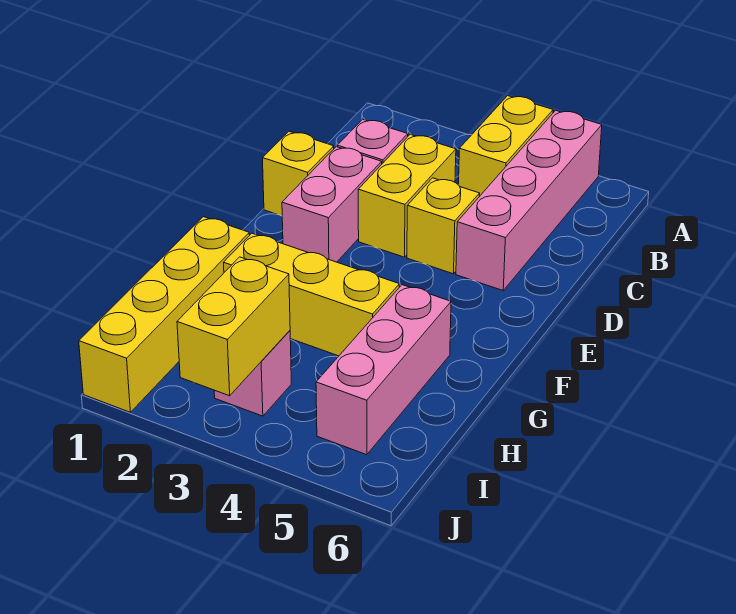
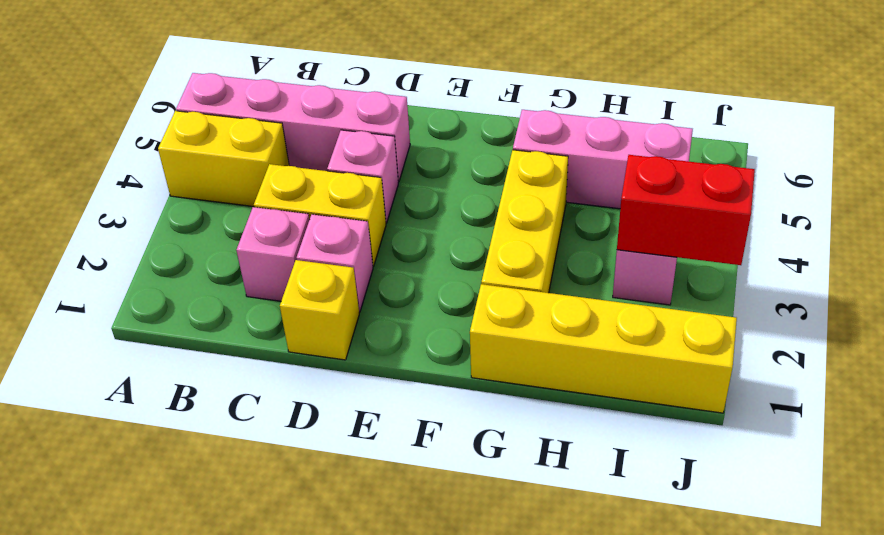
pink 1x2 brick [282,147,382,262] -> pink 1x1 brick [297,214,373,312]
yellow 1x1 brick [407,178,480,274] -> pink 1x1 brick [327,130,398,223]
yellow 1x2 brick [177,257,290,396] -> red 1x2 brick [617,155,755,265]

